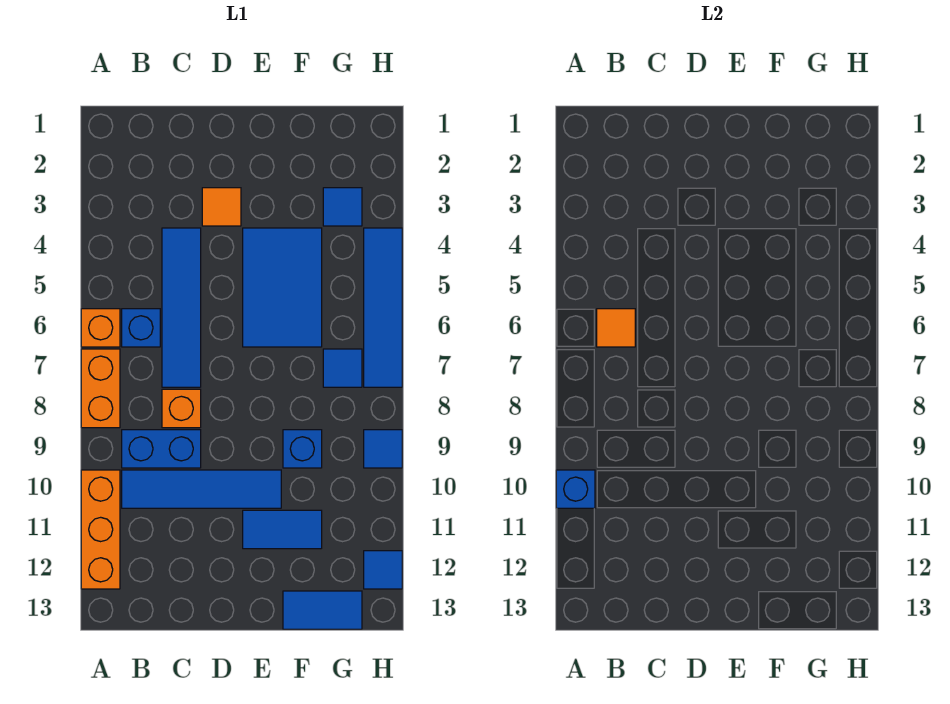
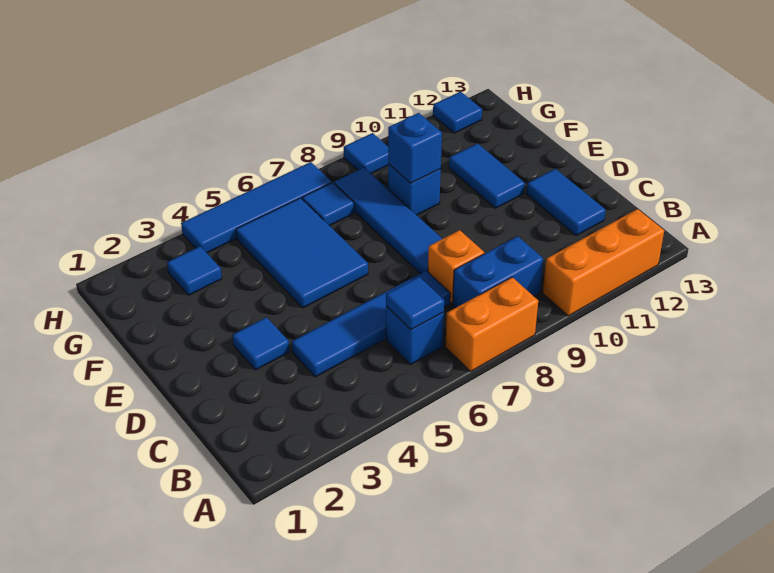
orange 1x1 brick [81,309,120,347] -> none
blue 1x1 brick [556,470,595,508] -> blue 1x1 brick moved to [388,113,442,183]
orange 1x1 tile [597,309,635,347] -> blue 1x1 tile [386,277,444,330]
blue 1x2 brick [122,430,201,468] -> blue 1x2 brick turned to [453,236,543,307]
blue 1x4 tile [122,470,281,508] -> blue 1x4 tile moved to [334,168,442,274]
orange 1x1 tile [202,188,241,226] -> blue 1x1 tile [232,317,289,370]
blue 2x3 tile [243,228,322,347] -> blue 2x3 tile turned to [236,198,368,308]
blue 1x2 tile [283,591,362,629] -> blue 1x2 tile moved to [526,169,606,236]

